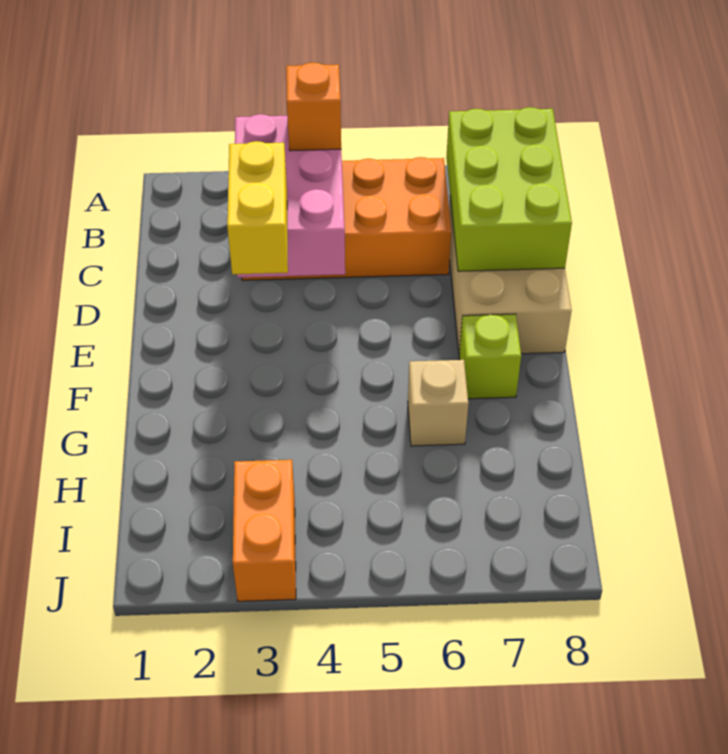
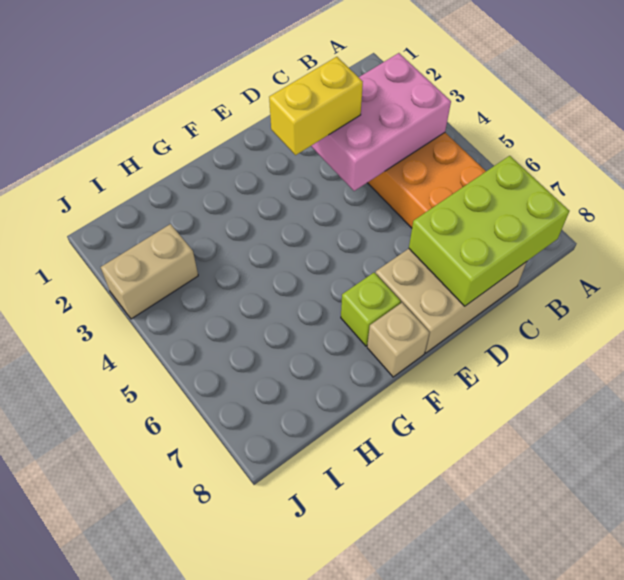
orange 1x1 brick [286,62,341,151] -> none
tan 1x1 brick [408,360,468,446] -> tan 1x1 brick moved to [367,303,429,377]
orange 1x2 brick [233,460,296,601] -> tan 1x2 brick [101,224,198,319]

